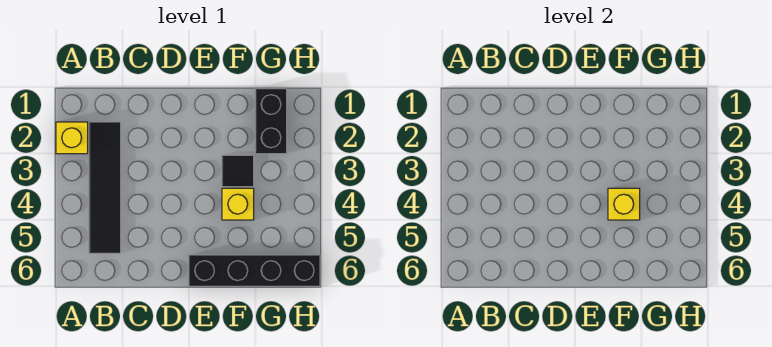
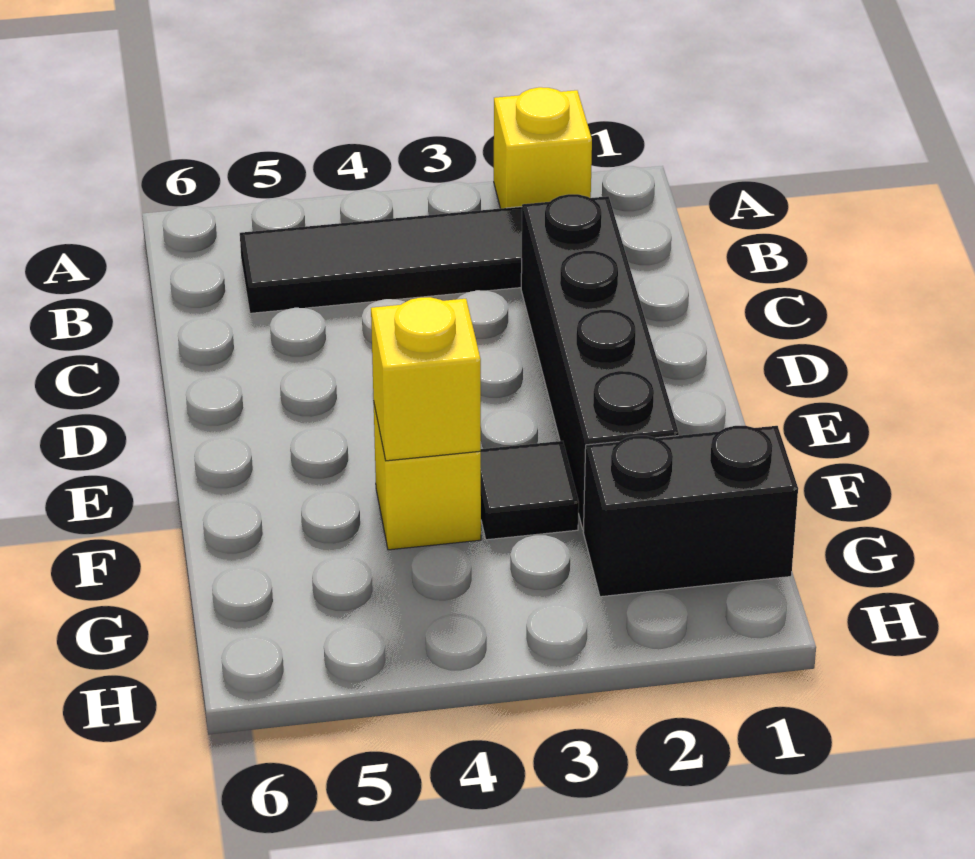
black 1x4 brick [189,255,320,286] -> black 1x4 brick moved to [521,194,679,530]

